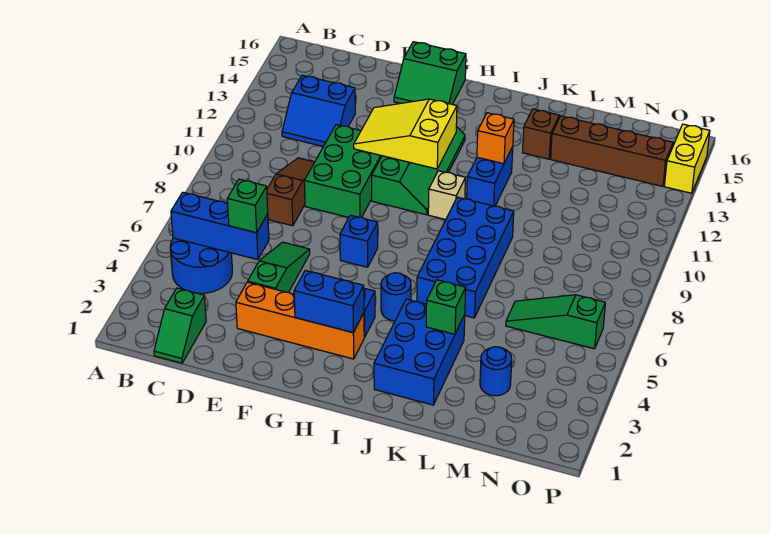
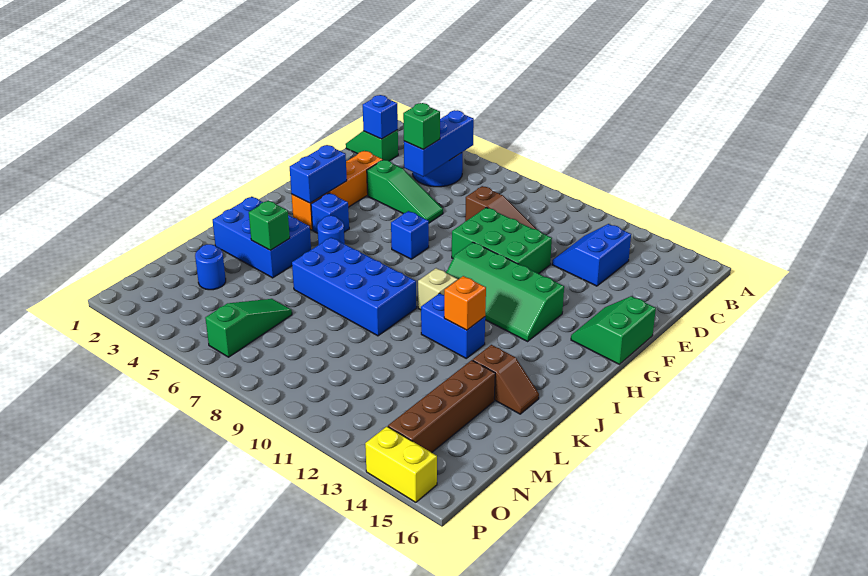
none -> blue 1x1 brick [363,95,398,139]
yellow 2x3 slope [354,99,457,169] -> none

